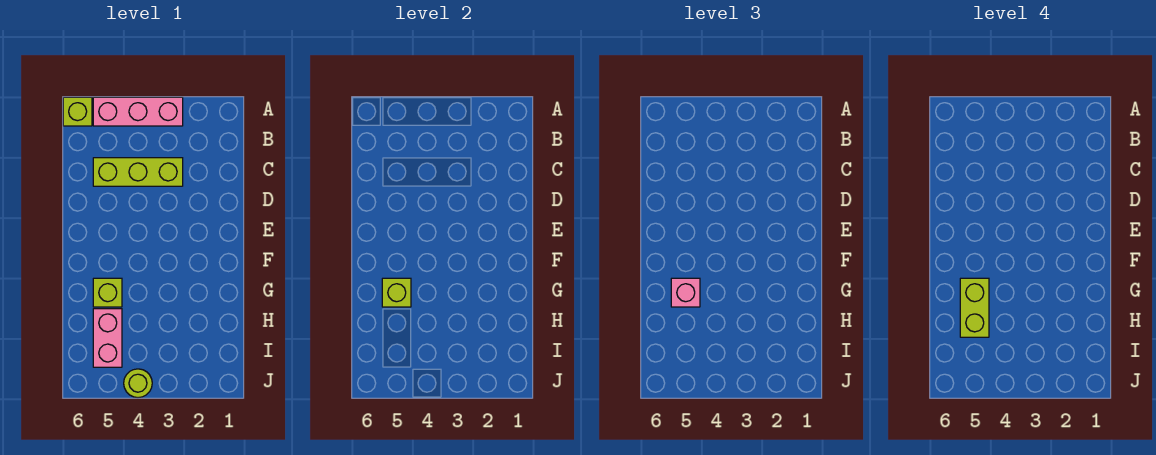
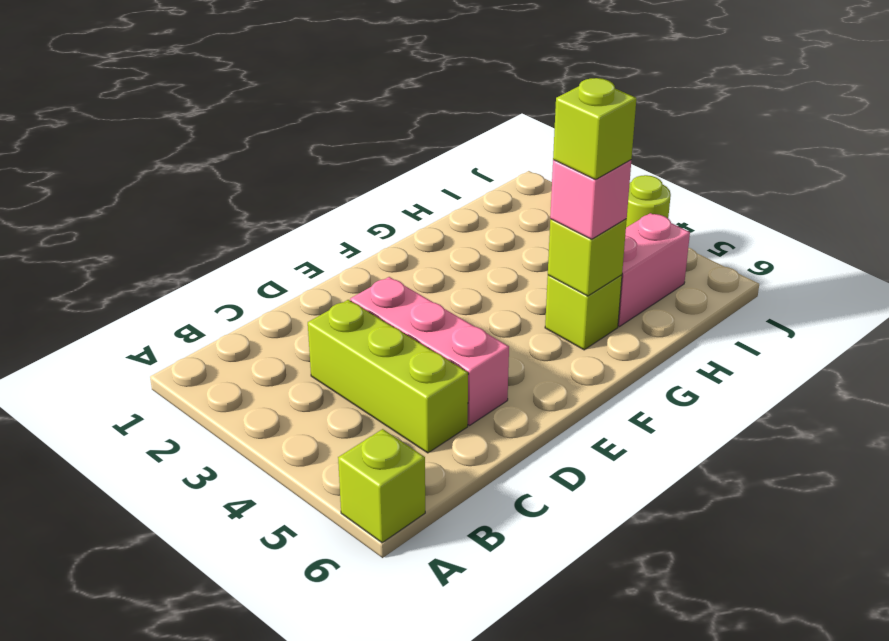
pink 1x3 brick [93,97,183,126] -> pink 1x3 brick moved to [350,277,509,426]
lime 1x2 brick [960,278,989,337] -> lime 1x1 brick [553,78,636,180]

